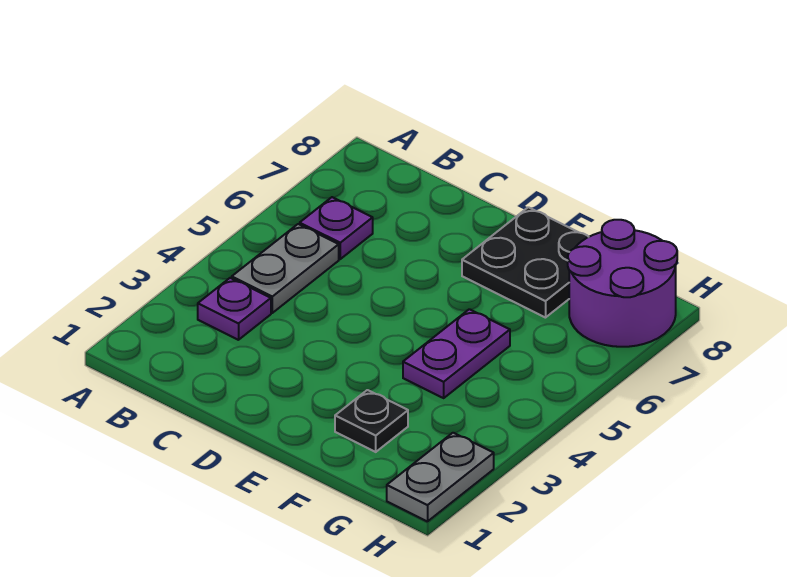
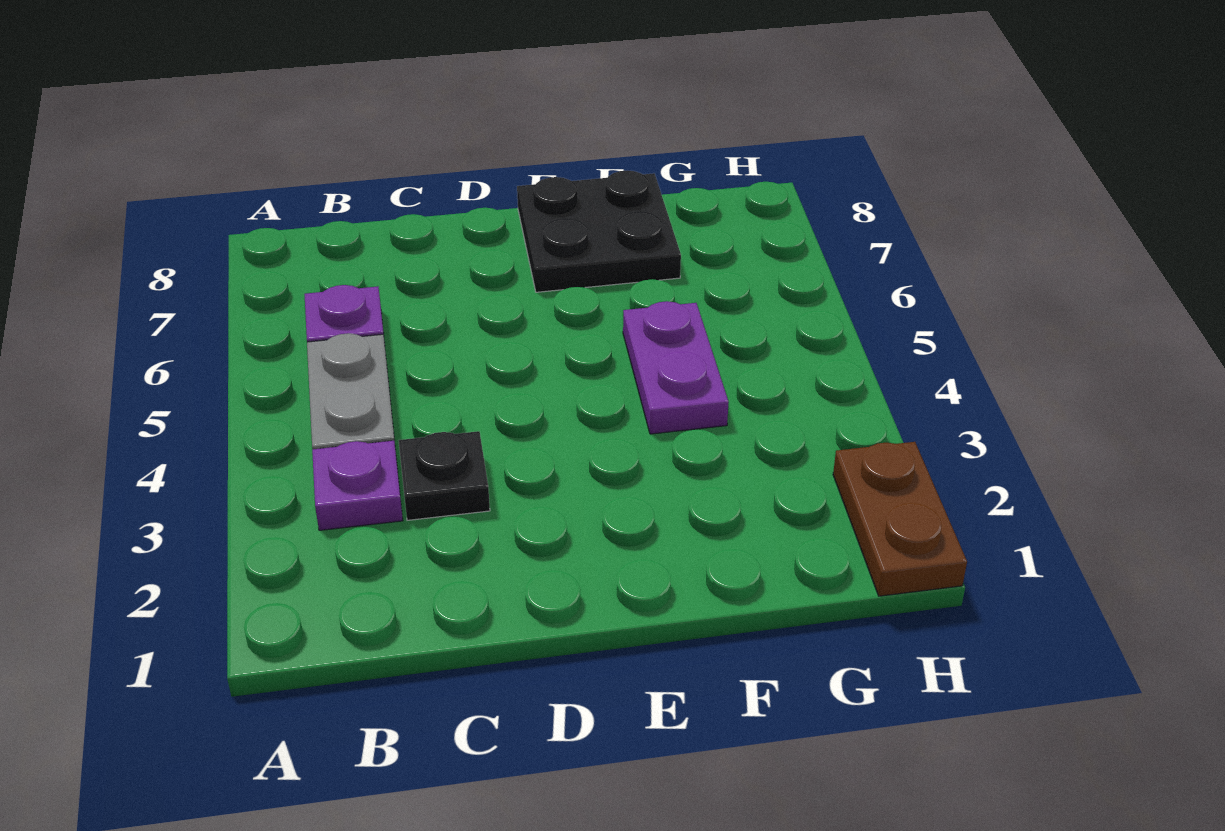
black 1x1 plate [335,390,408,452] -> black 1x1 plate moved to [399,431,490,520]
purple 2x2 round brick [568,220,677,347] -> none
grey 1x2 plate [387,433,494,522] -> brown 1x2 plate [833,442,967,596]

